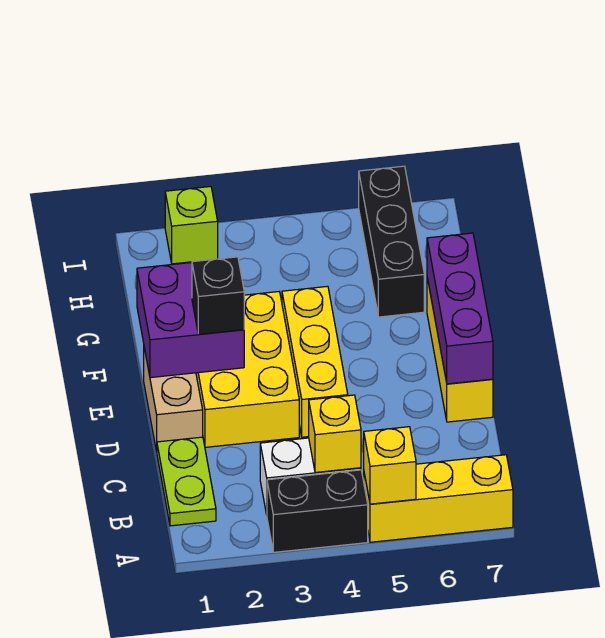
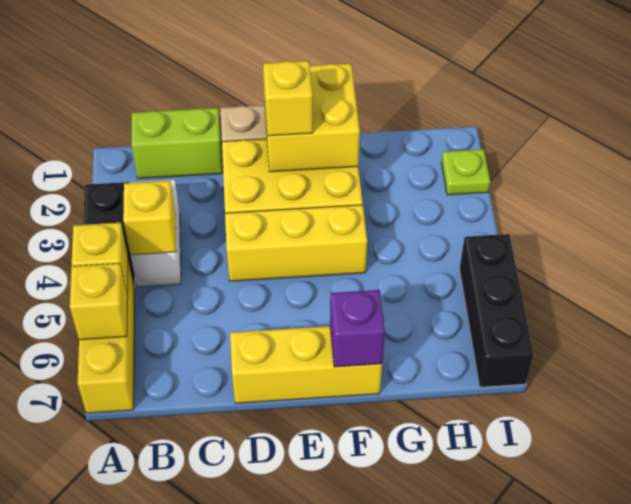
none -> yellow 1x1 brick [70,263,128,340]
lime 1x2 plate [157,437,216,526] -> lime 1x2 brick [131,108,223,179]
purple 1x3 brick [427,233,493,384] -> purple 1x1 brick [330,290,385,367]
purple 2x2 brick [137,262,244,378] -> yellow 2x2 brick [263,64,360,172]
black 1x1 brick [192,257,244,334] -> yellow 1x1 brick [263,61,313,136]
black 1x3 brick [359,166,424,317] -> black 1x3 brick turned to [460,234,533,387]
lime 1x1 brick [165,186,218,264] -> lime 1x1 plate [441,149,490,195]

